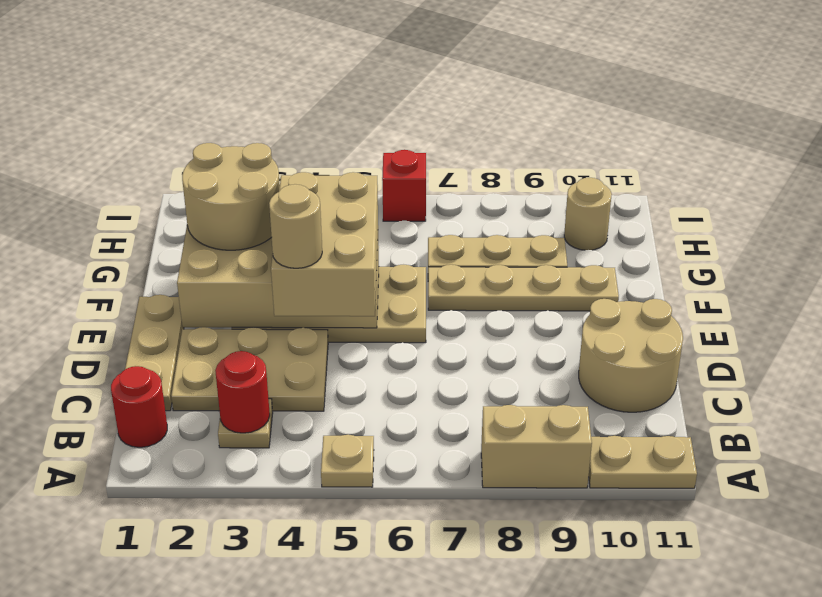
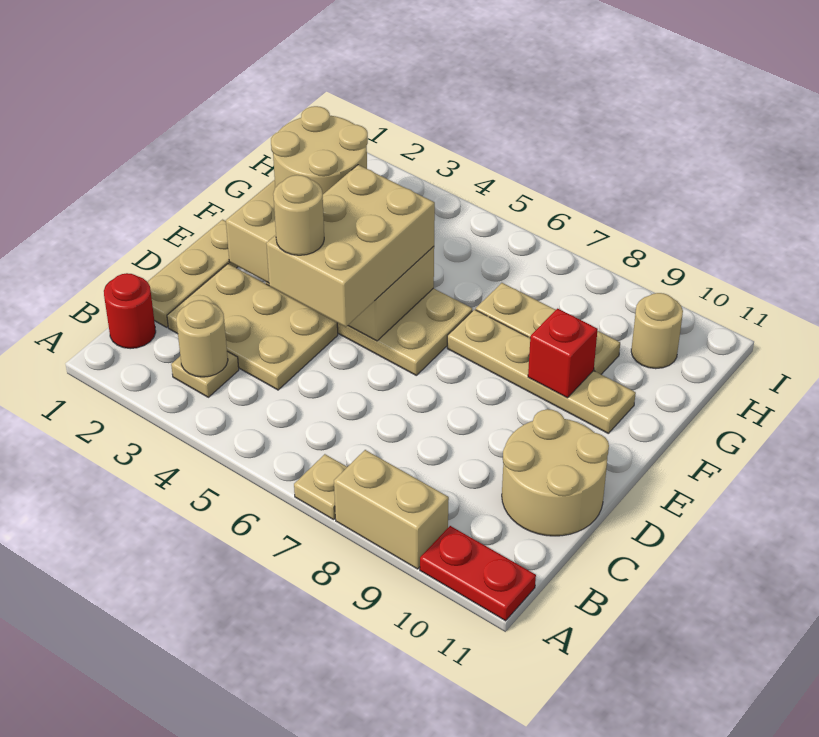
tan 1x1 plate [321,435,374,487] -> tan 1x1 plate moved to [294,454,347,520]
tan 1x2 plate [589,436,697,488] -> red 1x2 plate [420,526,536,621]
red 1x1 round brick [215,351,270,433] -> tan 1x1 round brick [176,300,228,377]
red 1x1 brick [382,150,426,221] -> red 1x1 brick moved to [528,309,598,398]

